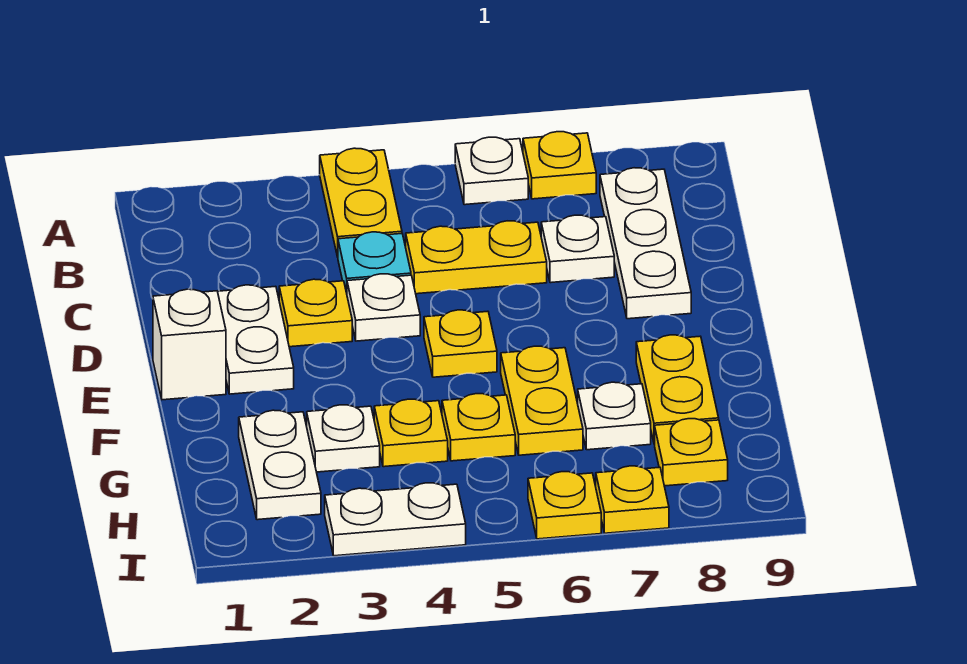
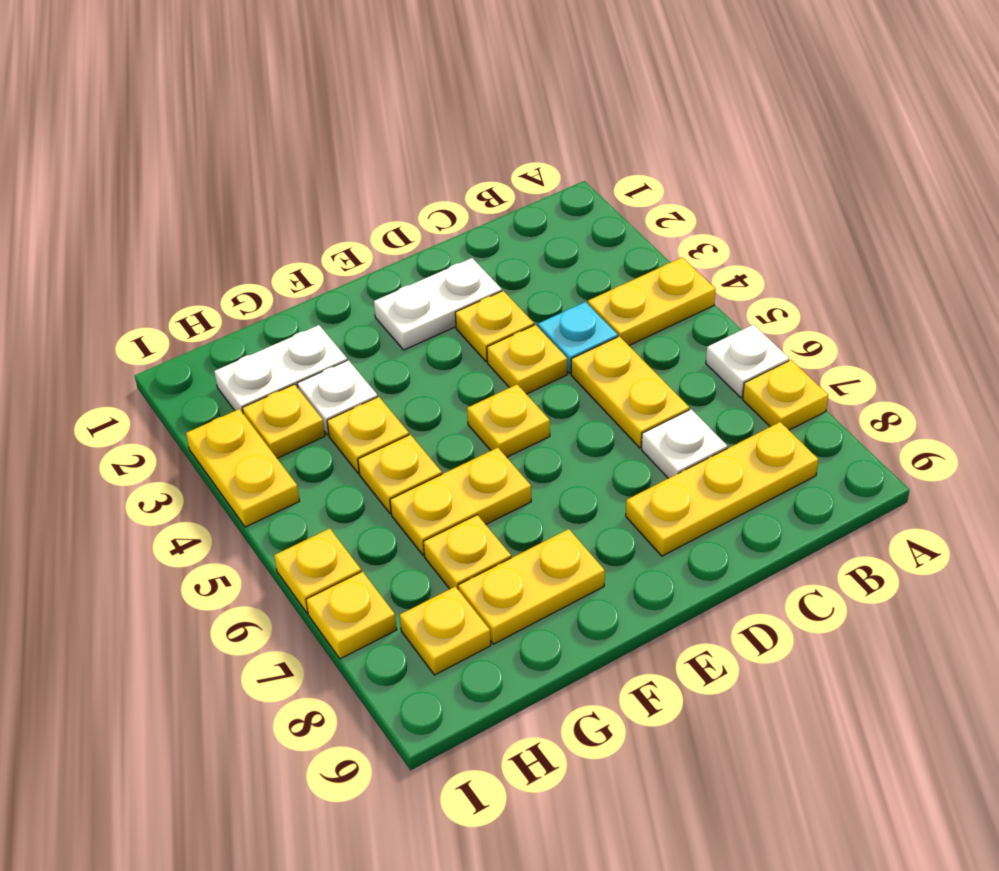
white 1x3 plate [600,168,691,319] -> yellow 1x3 plate [626,422,818,556]
white 1x1 plate [347,274,420,341] -> yellow 1x1 plate [487,325,567,394]
white 1x1 brick [153,289,226,400] -> none
white 1x1 plate [578,382,651,450] -> yellow 1x1 plate [424,515,511,590]
none -> yellow 1x1 plate [242,384,325,458]
white 1x2 plate [325,483,466,556] -> yellow 1x2 plate [186,409,300,527]

